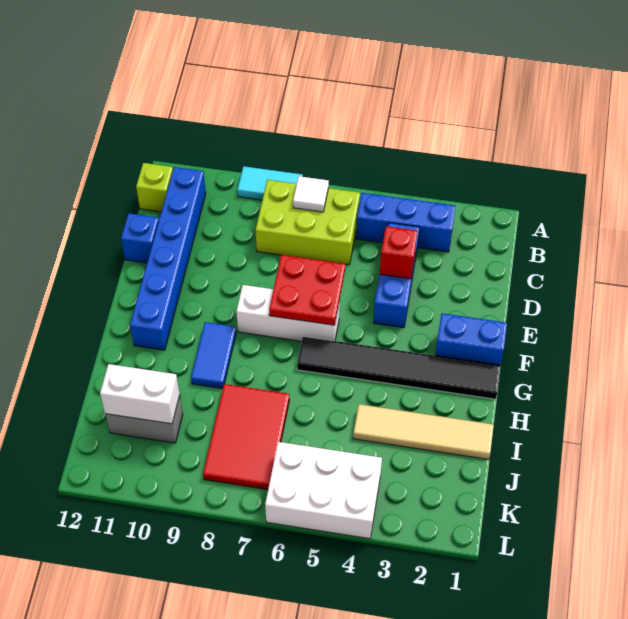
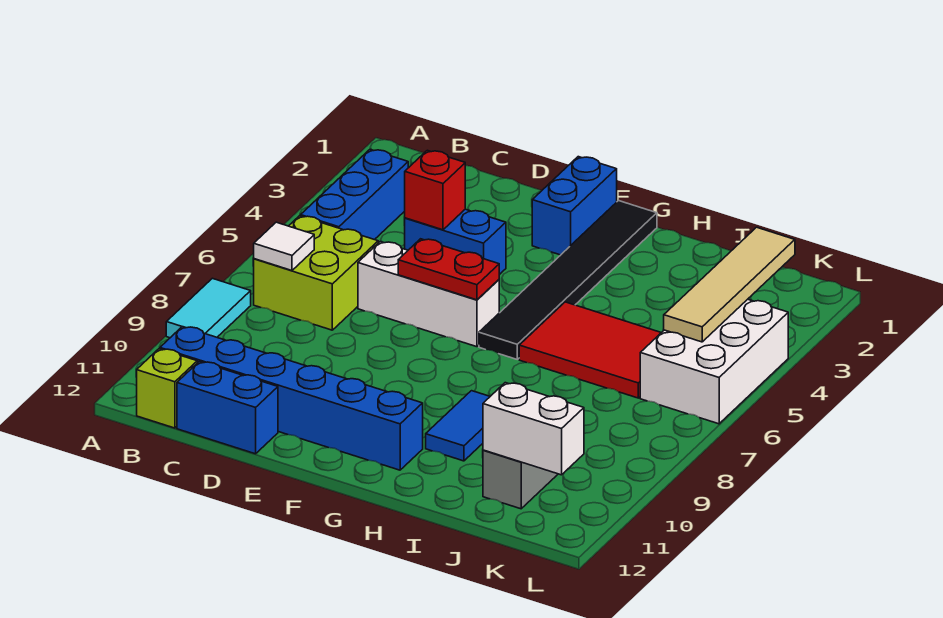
lime 2x3 brick [256,180,360,265] -> lime 2x2 brick [254,216,378,330]
blue 1x3 brick [373,223,419,328] -> blue 1x2 brick [405,209,506,275]
blue 1x1 brick [121,213,159,263] -> blue 1x2 brick [177,362,278,454]
red 2x2 plate [269,255,345,325] -> red 1x2 plate [398,239,499,300]
white 1x3 brick [236,285,340,341] -> white 1x3 brick turned to [358,241,499,347]
blue 1x2 tile [191,322,236,389] -> blue 1x2 tile turned to [426,391,490,461]
tan 1x4 tile [353,404,494,460] -> tan 1x4 tile moved to [664,227,795,342]
red 2x3 tile [203,384,290,490] -> red 2x3 tile moved to [519,302,661,398]
white 1x2 brick [100,364,180,424] -> white 1x2 brick turned to [483,383,584,475]

